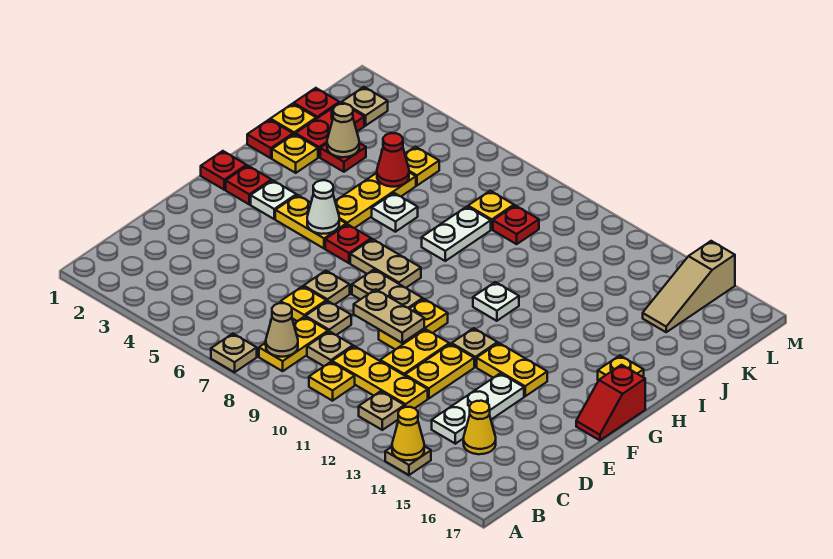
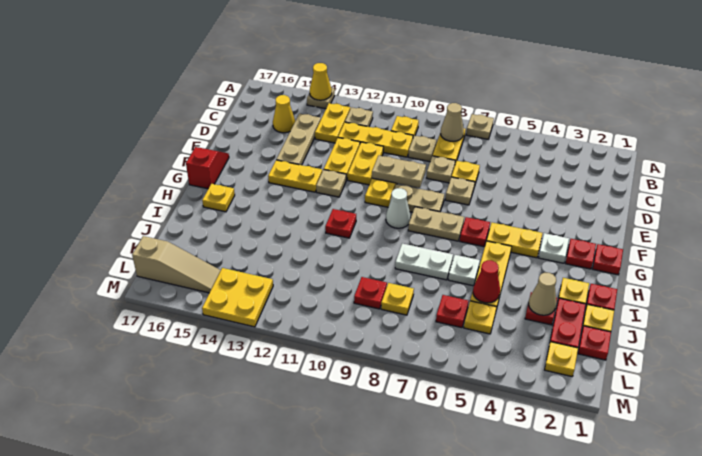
none -> yellow 1x2 plate [315,103,350,143]
white 1x3 plate [432,373,524,444] -> tan 1x3 plate [276,114,321,165]
white 1x1 cone [307,180,339,234] -> white 1x1 cone moved to [386,188,411,228]
white 1x1 plate [473,282,519,321] -> red 1x1 plate [325,209,356,238]
white 1x2 plate [422,207,491,261] -> white 1x2 plate turned to [395,244,453,280]
none -> red 1x1 plate [436,295,469,328]
tan 1x3 slope [643,241,735,332] -> tan 1x3 slope turned to [132,236,221,293]
tan 1x1 plate [342,87,388,126] -> yellow 1x1 plate [545,342,578,376]
none -> yellow 2x2 plate [202,268,273,327]

